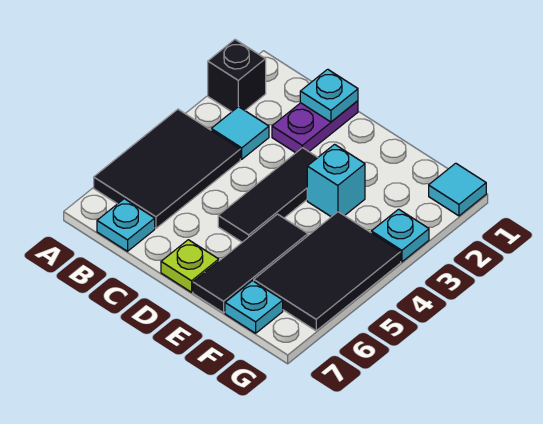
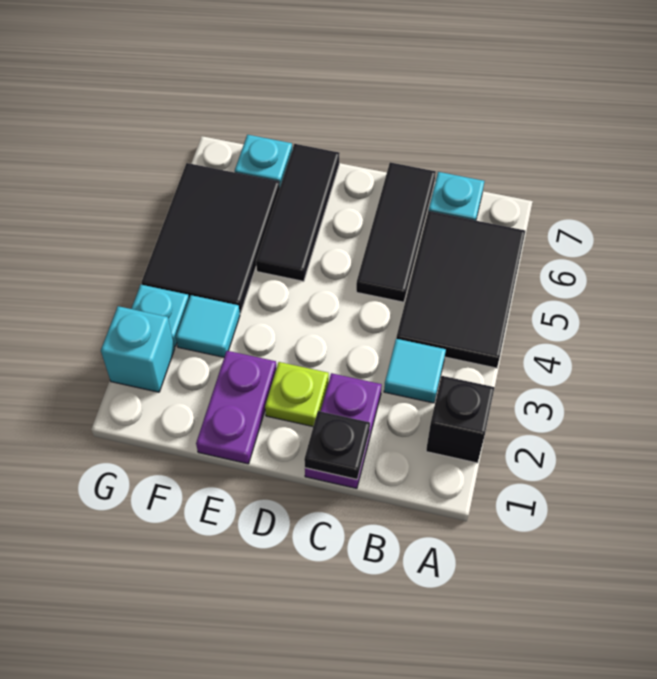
cyan 1x1 plate [300,69,358,122] -> black 1x1 plate [304,411,370,479]
black 1x3 tile [218,148,318,242] -> black 1x3 tile moved to [356,162,436,302]
lime 1x1 plate [161,240,219,292] -> lime 1x1 plate moved to [265,362,329,426]
none -> purple 1x2 plate [196,351,277,464]
cyan 1x1 brick [307,144,365,217] -> cyan 1x1 brick moved to [101,306,175,392]
cyan 1x1 tile [429,163,486,216] -> cyan 1x1 tile moved to [176,295,240,357]

